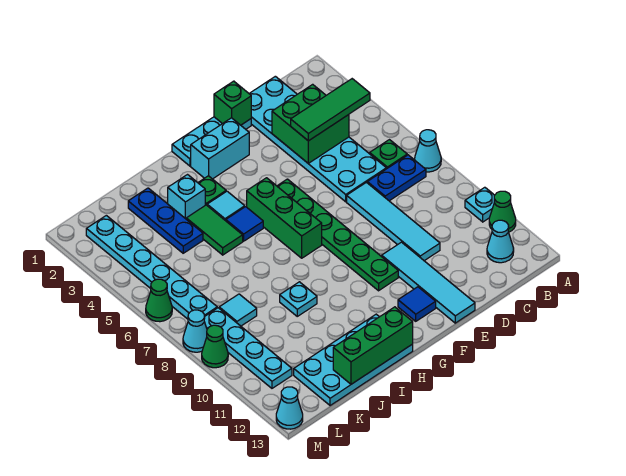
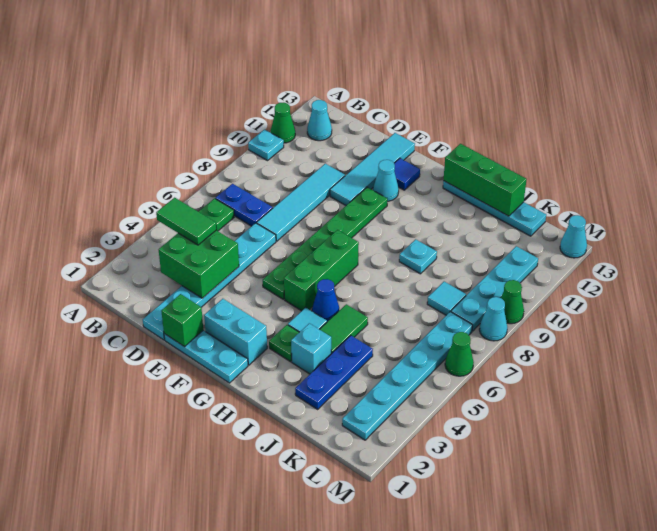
cyan 1x1 cone [415,130,441,172] -> cyan 1x1 cone moved to [373,160,399,201]
green 1x3 tile [291,79,370,141] -> green 1x2 tile [156,198,216,245]
cyan 2x6 plate [249,76,386,202] -> cyan 1x6 plate [143,223,276,340]
blue 1x1 tile [226,207,263,241] -> blue 1x1 cone [312,279,339,322]
cyan 2x4 plate [294,314,413,406] -> cyan 1x4 plate [443,181,546,236]

